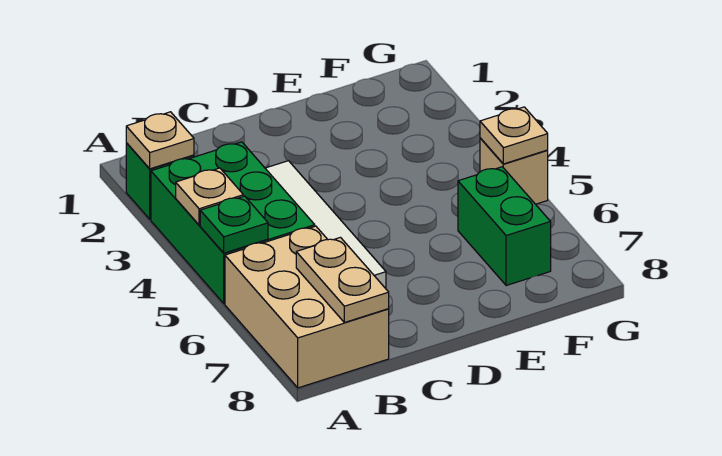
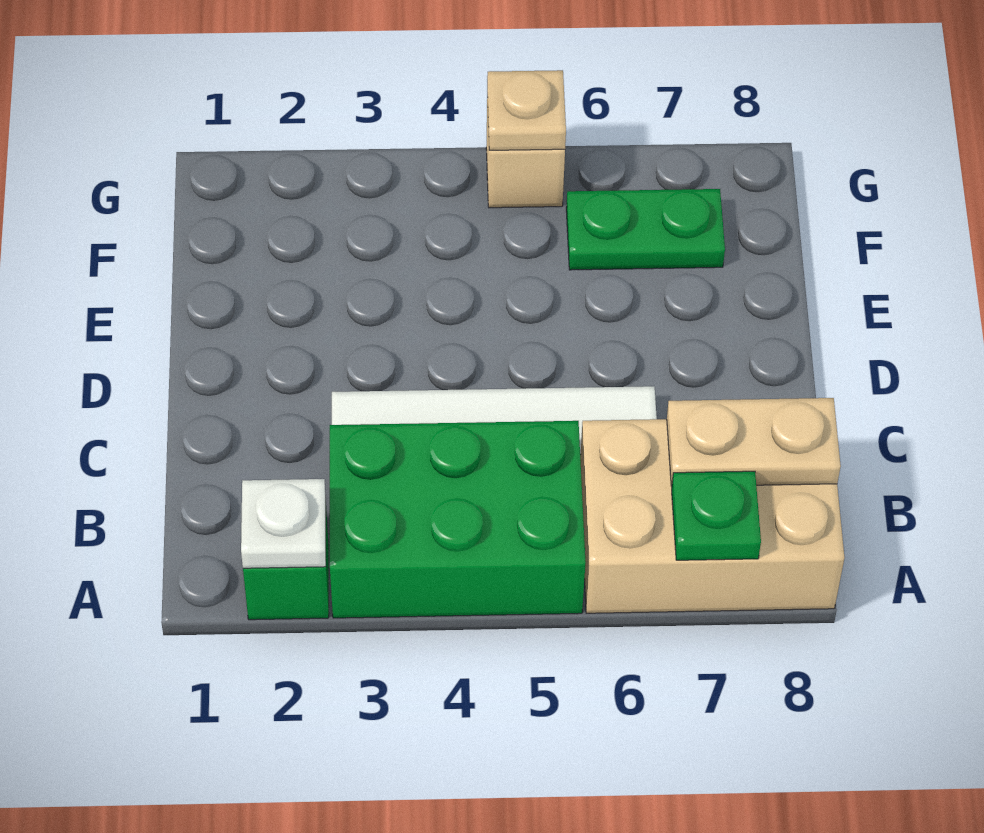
tan 1x1 plate [126,112,194,169] -> white 1x1 plate [241,479,326,568]
tan 1x1 plate [176,168,243,225] -> none
green 1x1 plate [200,196,268,253] -> green 1x1 plate moved to [672,471,761,560]
green 1x2 brick [458,167,551,286] -> green 1x2 plate [566,189,725,270]

